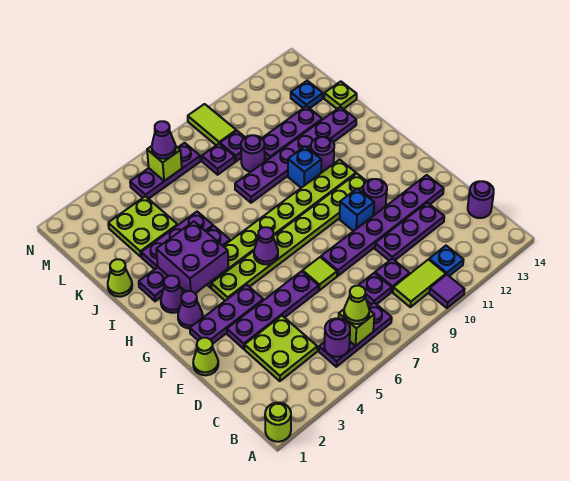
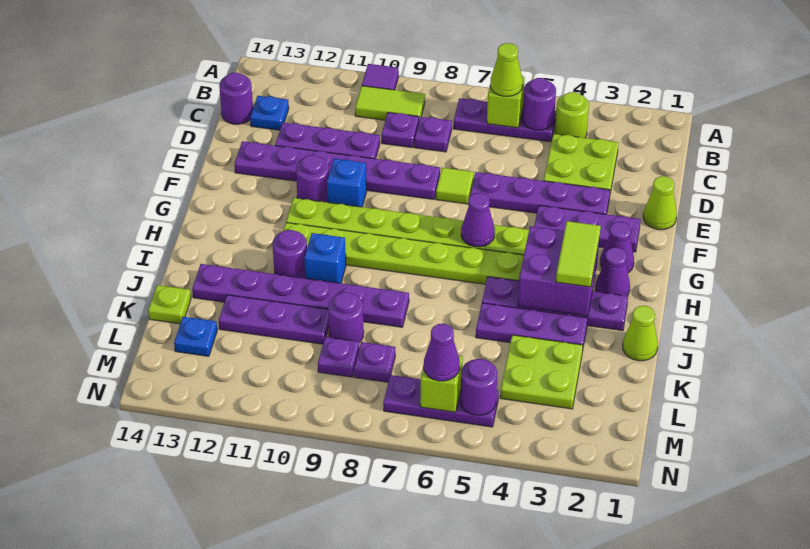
lime 1x1 round brick [265,403,291,442] -> lime 1x1 round brick moved to [555,92,589,138]
blue 1x1 plate [429,246,463,276] -> blue 1x1 plate moved to [250,96,289,130]
none -> purple 1x1 round brick [461,359,497,415]
lime 1x2 tile [188,104,236,145] -> lime 1x2 tile moved to [556,221,601,287]

